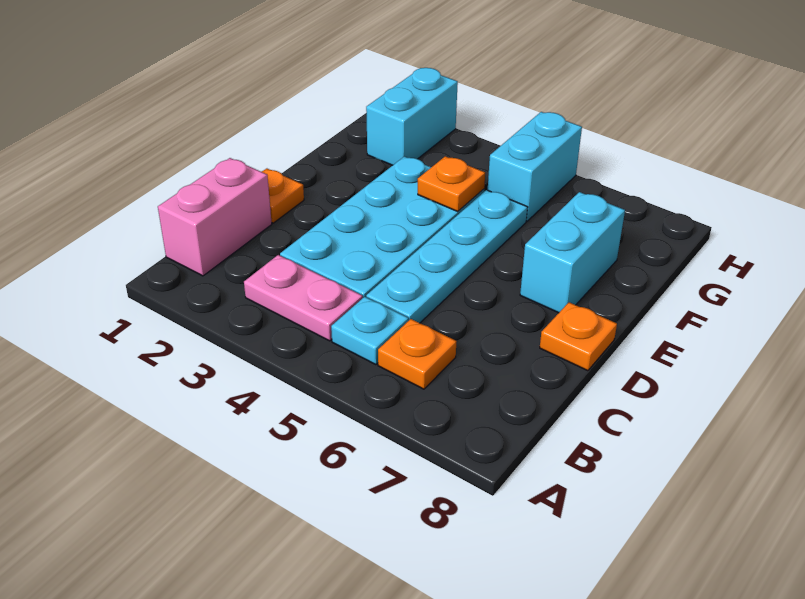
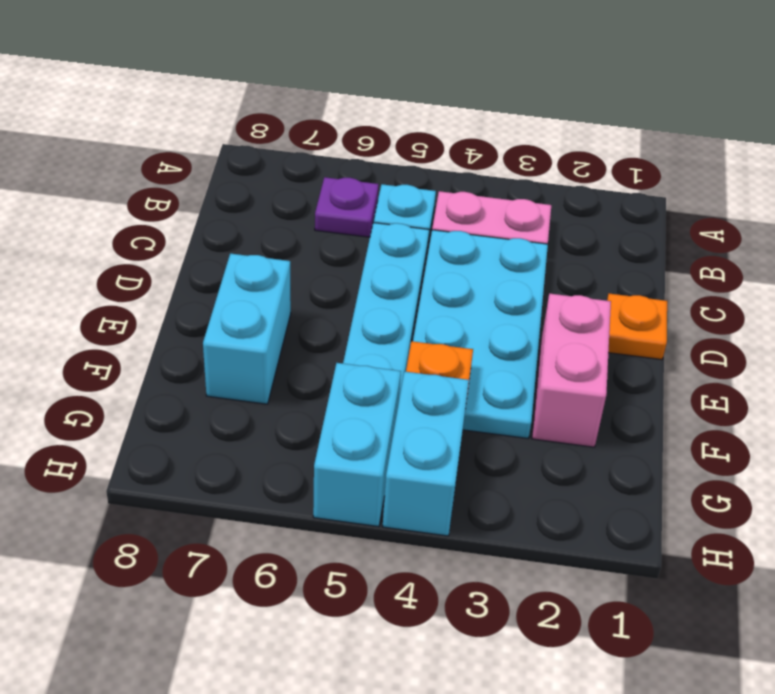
pink 1x2 brick [158,158,272,276] -> pink 1x2 brick moved to [532,294,611,447]
orange 1x1 plate [378,319,457,389] -> purple 1x1 plate [315,177,379,237]
orange 1x1 plate [540,302,617,371] -> none
cyan 1x2 brick [366,68,458,165] -> cyan 1x2 brick moved to [383,371,469,536]

